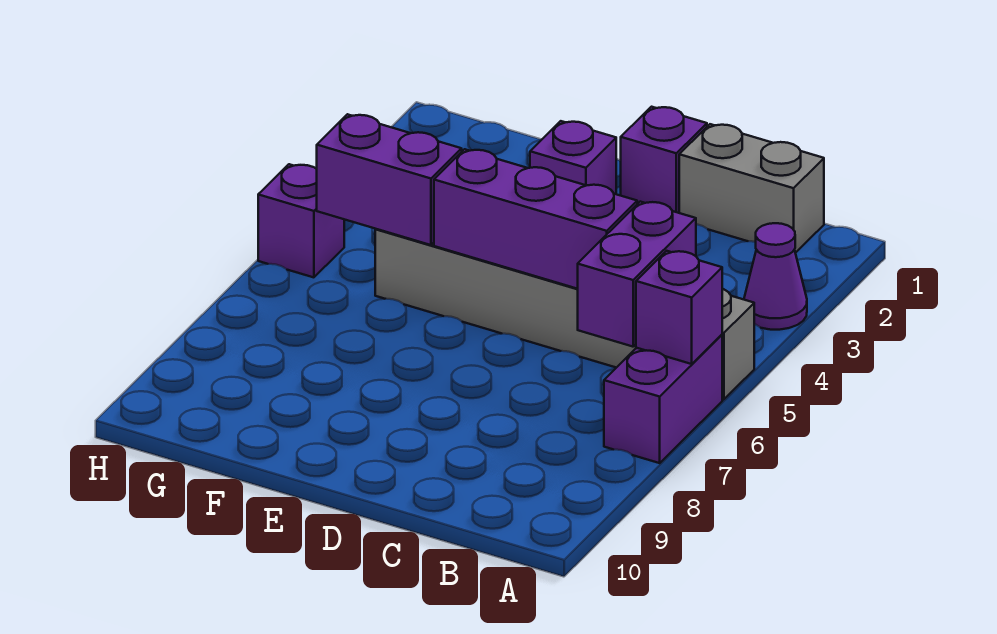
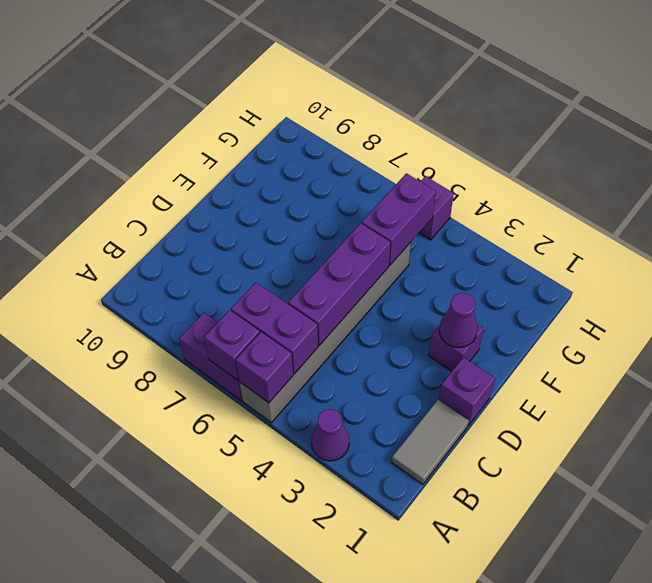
none -> purple 1x1 brick [236,332,293,403]
grey 1x2 brick [679,124,824,253] -> grey 1x2 tile [392,400,469,485]
none -> purple 1x1 cone [439,293,478,348]

